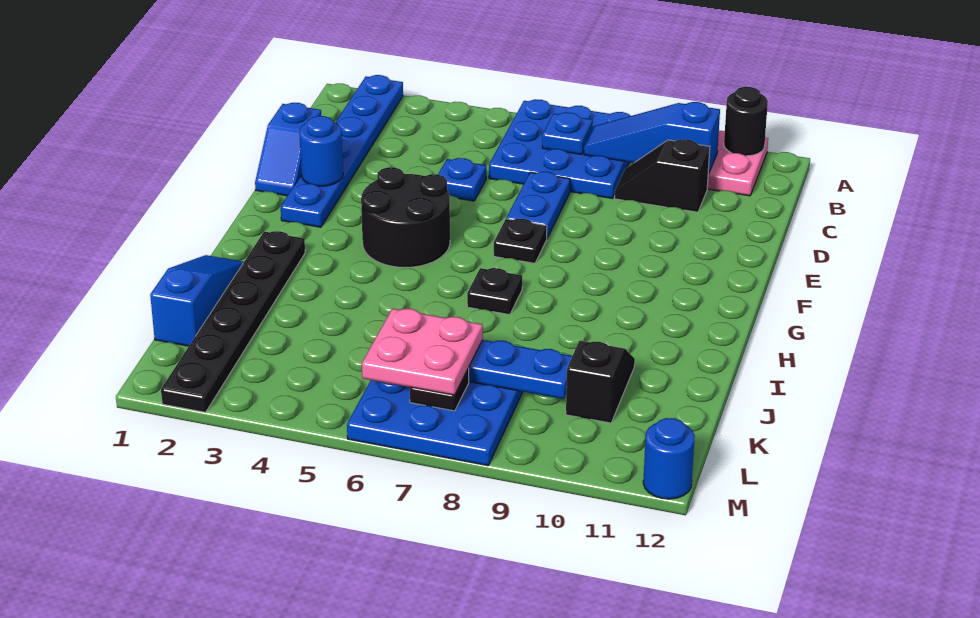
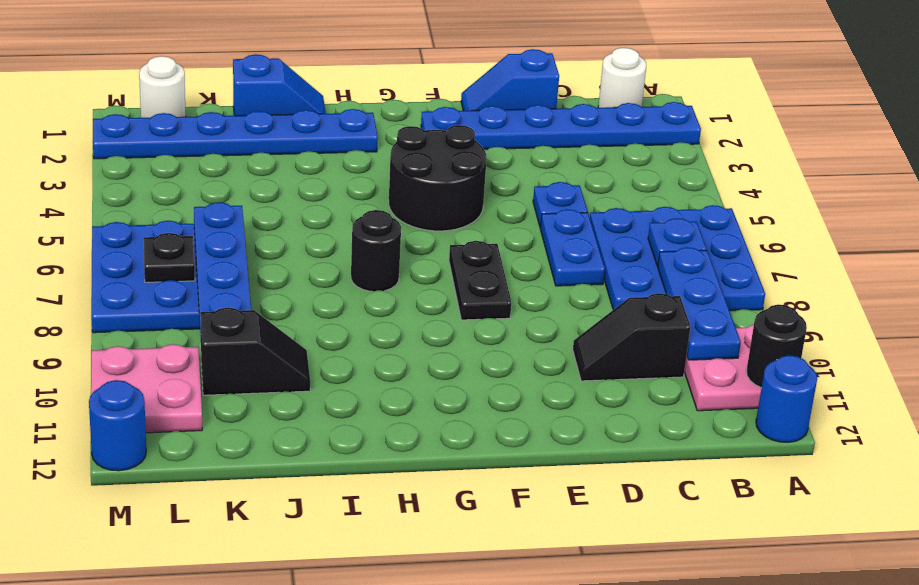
none -> white 1x1 round brick [598,48,646,108]
blue 1x3 slope [584,102,720,174] -> blue 1x3 plate [658,247,741,360]
black 1x2 slope [615,139,710,212] -> black 1x2 slope turned to [573,293,690,381]
blue 1x2 plate [506,172,570,238] -> blue 1x2 plate turned to [540,209,605,286]
blue 1x1 round brick [299,116,343,186] -> blue 1x1 round brick moved to [756,355,817,442]
black 1x1 plate [494,218,547,263] -> black 1x2 plate [449,241,511,320]
black 1x6 plate [161,231,305,412] -> blue 1x6 plate [93,109,378,159]
black 1x1 plate [467,268,522,315] -> black 1x1 round brick [351,210,401,292]
blue 1x3 slope [150,255,244,346] -> blue 1x2 slope [233,54,326,116]
pink 2x2 plate [362,309,483,395] -> pink 2x2 plate moved to [91,344,202,433]
none -> white 1x1 round brick [139,56,186,118]

